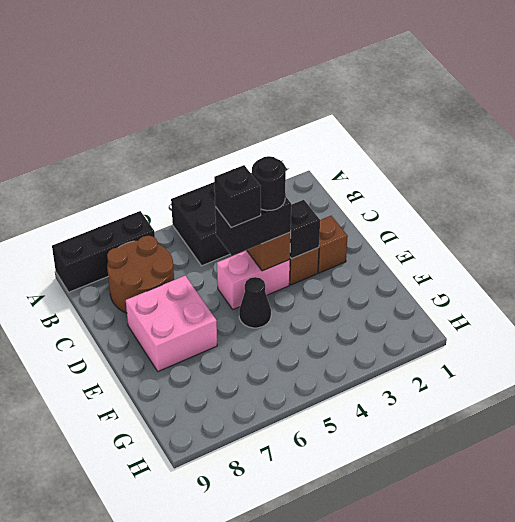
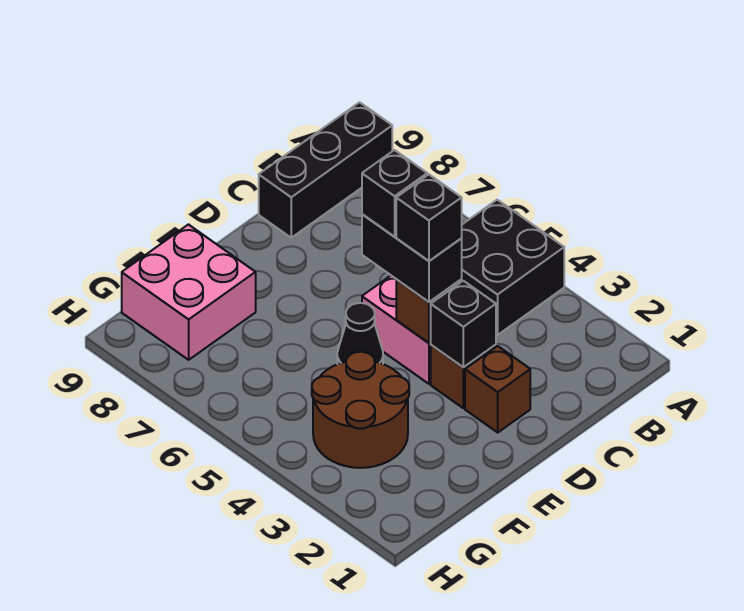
black 1x3 brick [52,211,155,292] -> black 1x3 brick turned to [259,102,392,238]
brown 2x2 round brick [107,236,174,313] -> brown 2x2 round brick moved to [312,352,409,468]
black 1x1 round brick [252,156,286,211] -> black 1x1 brick [396,174,462,261]
pink 2x2 brick [126,276,217,371] -> pink 2x2 brick moved to [122,225,256,360]

